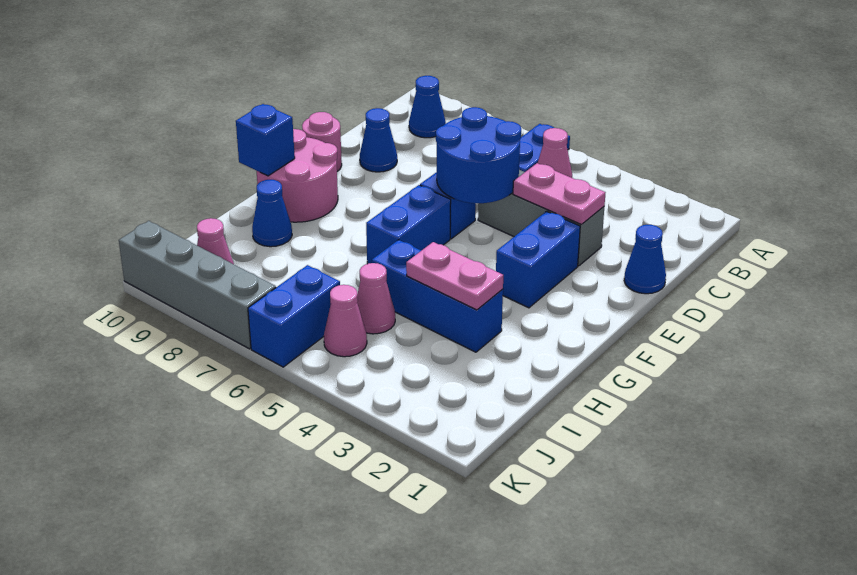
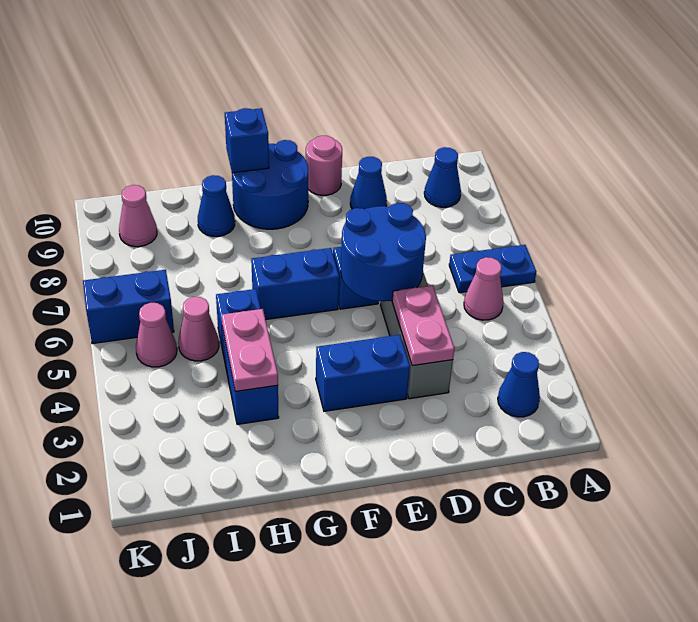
blue 1x1 cone [624,225,666,294] -> blue 1x1 cone moved to [498,352,540,417]
pink 2x2 round brick [257,129,338,222] -> blue 2x2 round brick [232,140,308,229]
grey 1x4 brick [119,221,276,349] -> none

